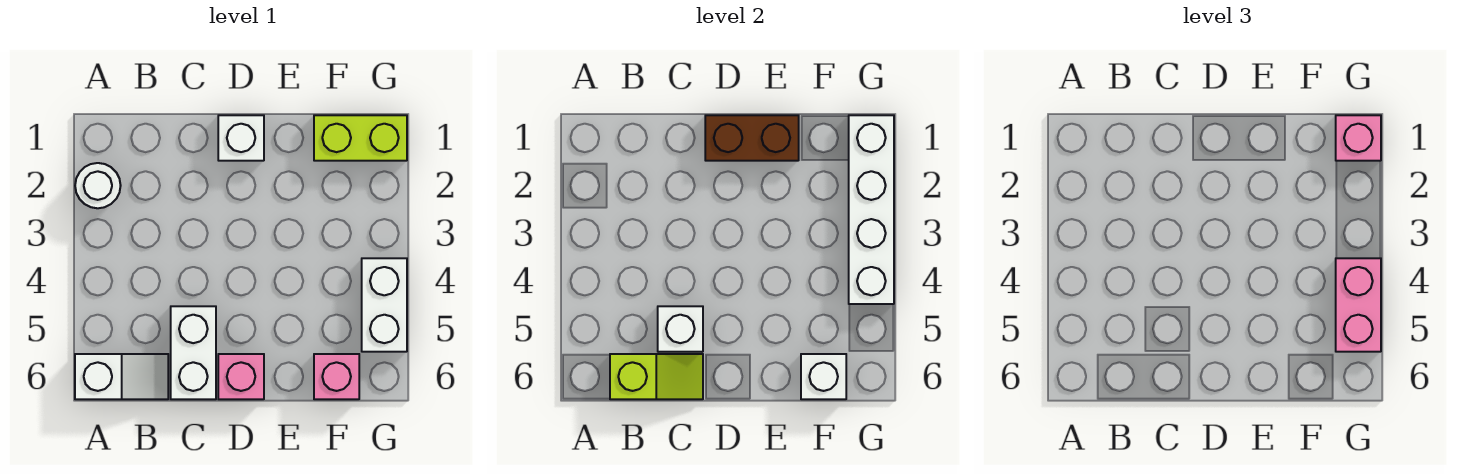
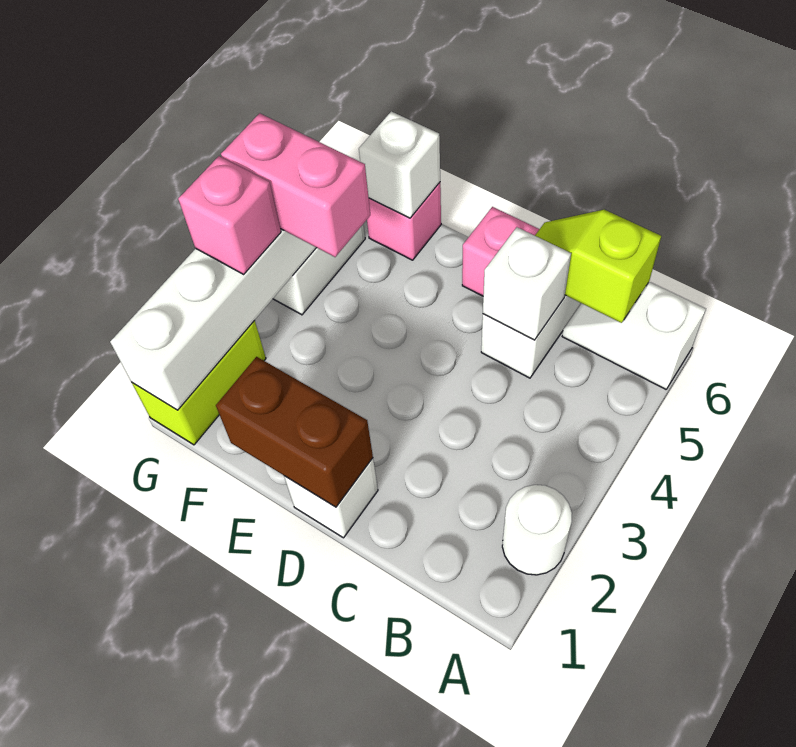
lime 1x2 brick [314,115,407,161] -> lime 1x2 brick turned to [132,320,266,445]
pink 1x1 brick [1336,115,1381,161] -> pink 1x1 brick moved to [178,156,281,274]
pink 1x2 brick [1336,258,1381,352] -> pink 1x2 brick turned to [221,113,370,257]

